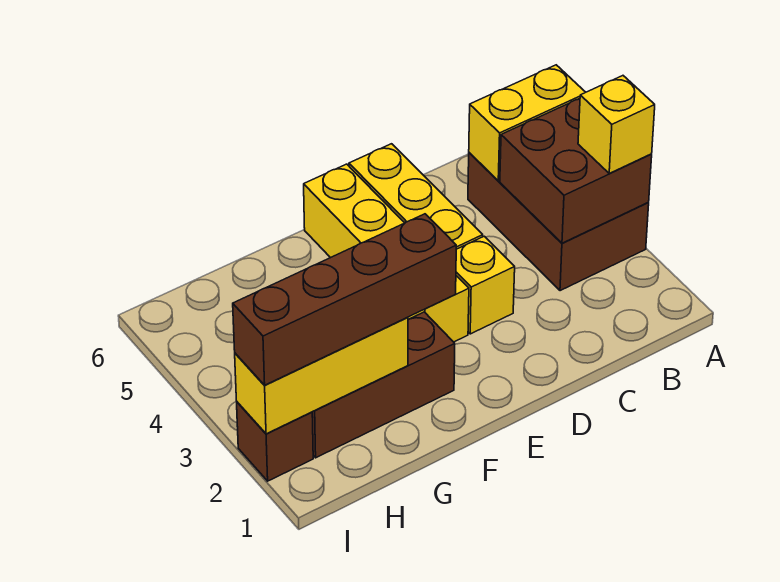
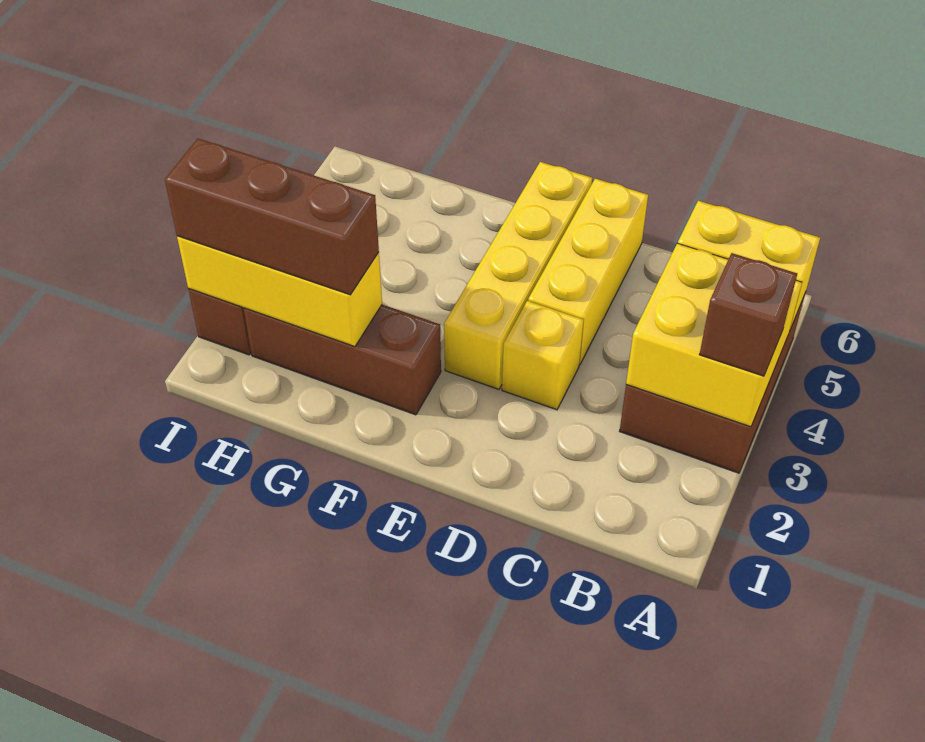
brown 2x2 brick [500,99,652,243] -> yellow 2x2 brick [626,243,802,427]
yellow 1x1 brick [578,76,655,173] -> brown 1x1 brick [699,253,797,376]
brown 1x4 brick [233,214,456,385] -> brown 1x3 brick [165,139,379,295]

